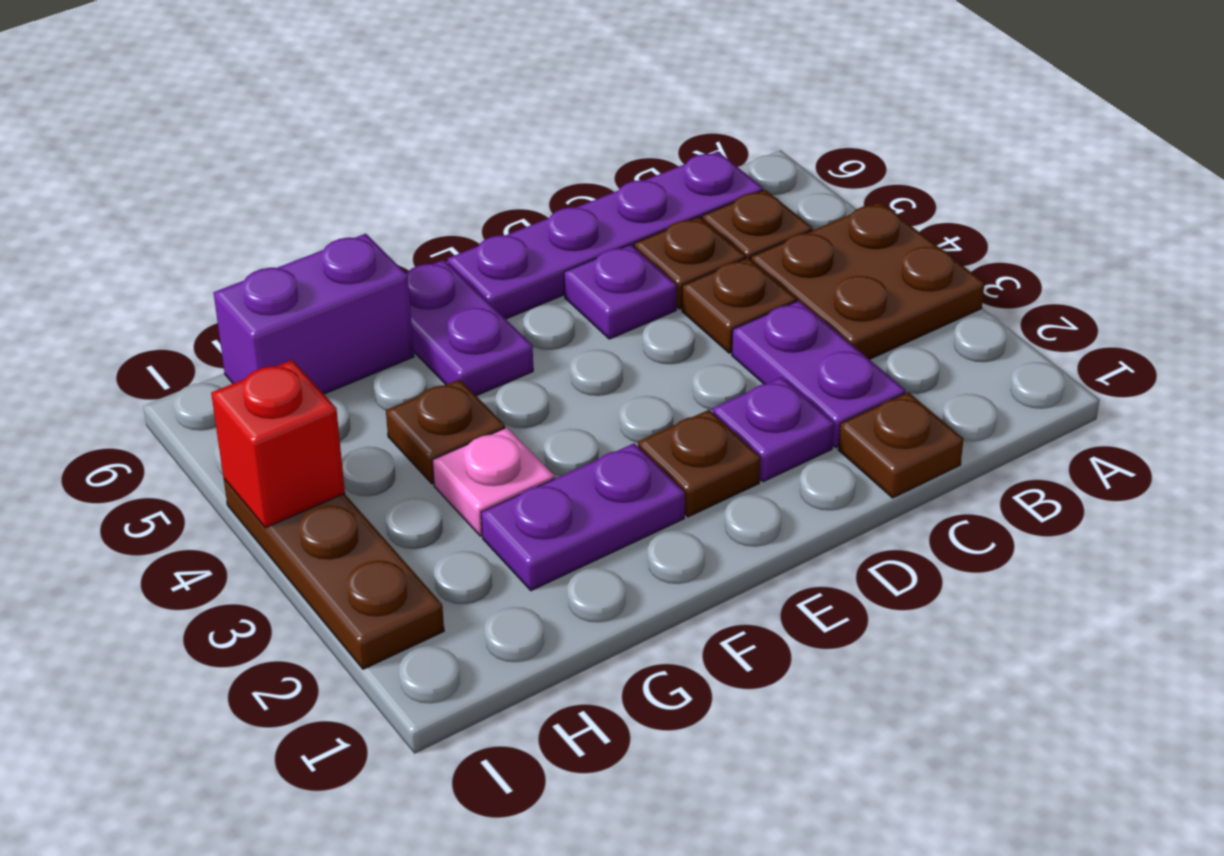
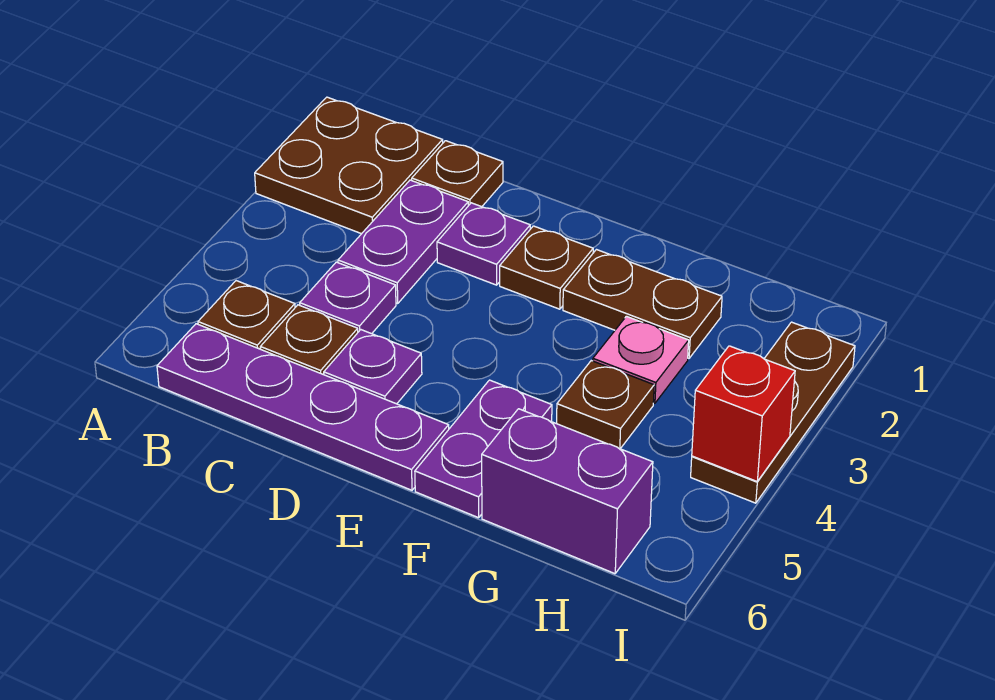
brown 2x2 plate [751,202,985,360] -> brown 2x2 plate moved to [255,97,443,234]
brown 1x1 plate [682,258,796,353] -> purple 1x1 plate [300,262,396,334]
purple 1x2 plate [481,443,685,591] -> brown 1x2 plate [563,250,722,358]

